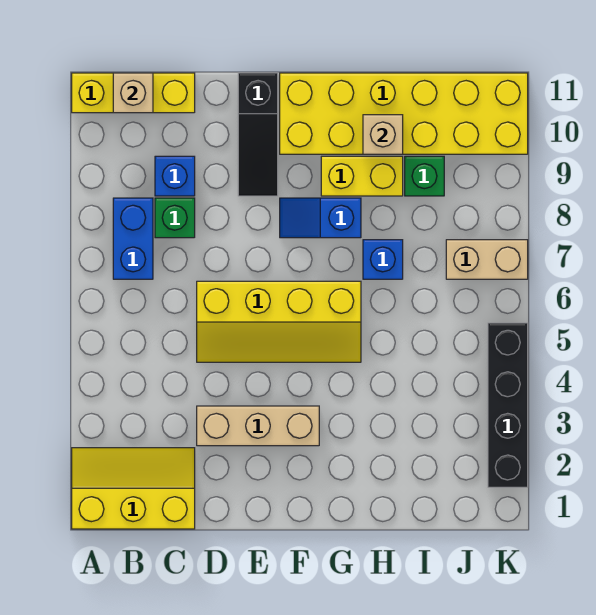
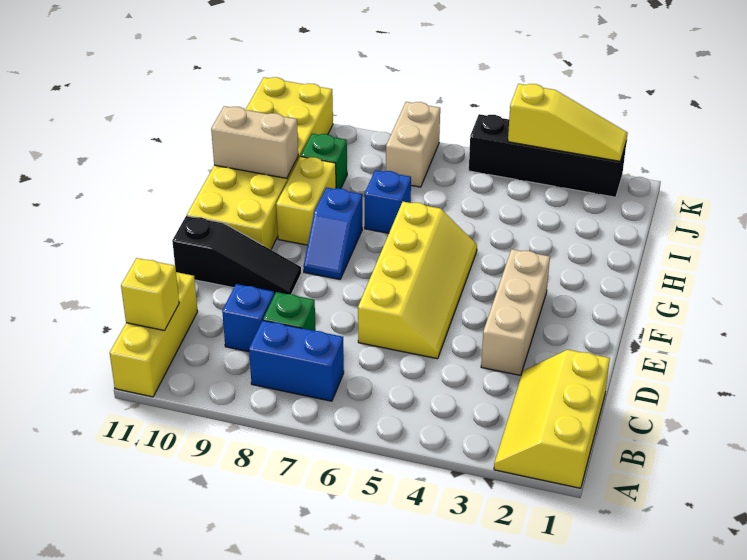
tan 1x1 brick [113,73,153,113] -> yellow 1x1 brick [121,258,179,331]
tan 1x1 brick [363,115,403,154] -> tan 1x2 brick [211,106,298,178]
none -> yellow 1x3 slope [508,84,628,161]

